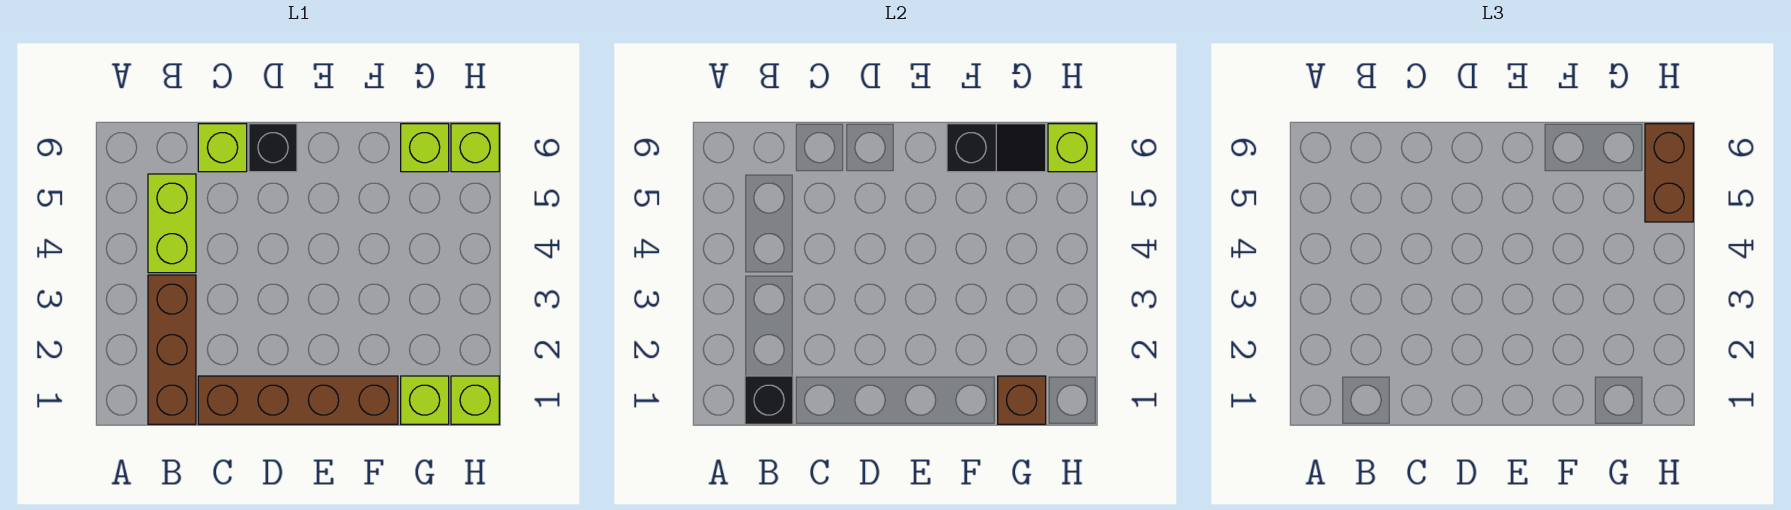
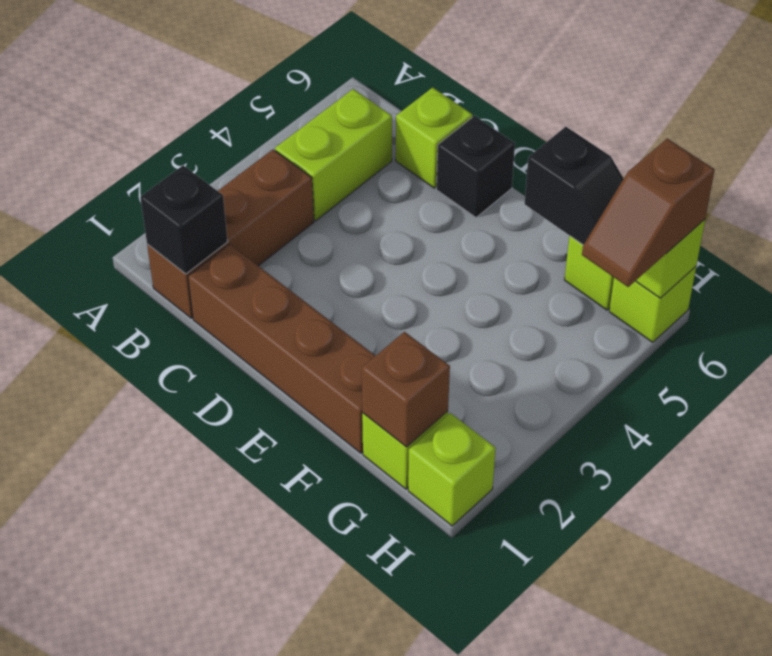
brown 1x2 brick [1645,124,1693,222] -> brown 1x2 slope [582,139,715,287]

